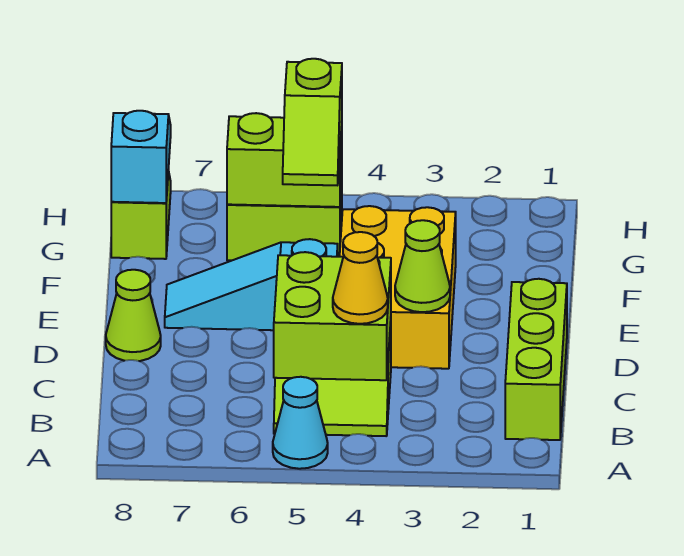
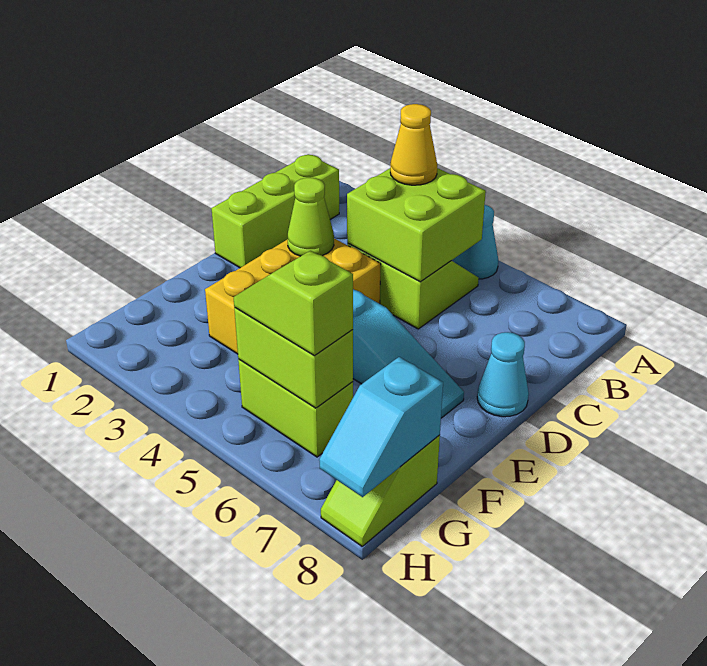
lime 1x1 cone [106,270,161,361] -> cyan 1x1 cone [477,332,529,417]
lime 1x2 slope [283,59,342,185] -> lime 1x2 slope turned to [234,251,353,356]

